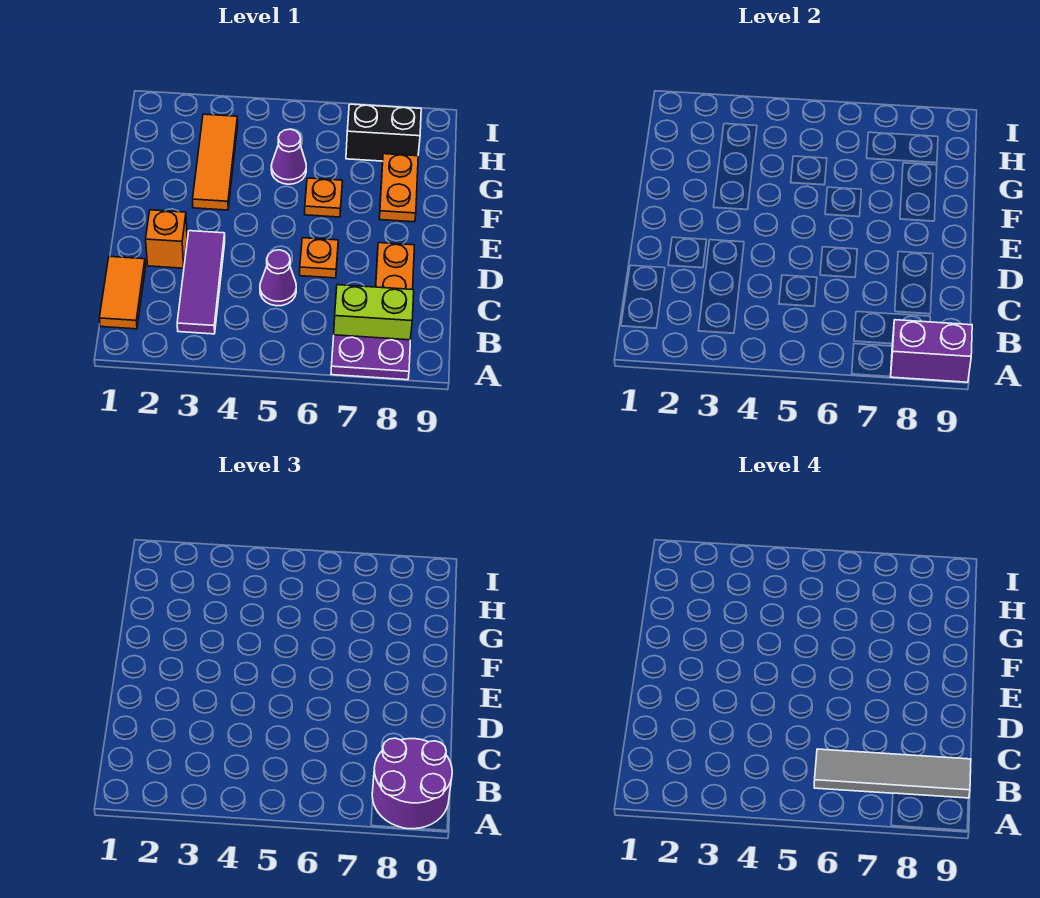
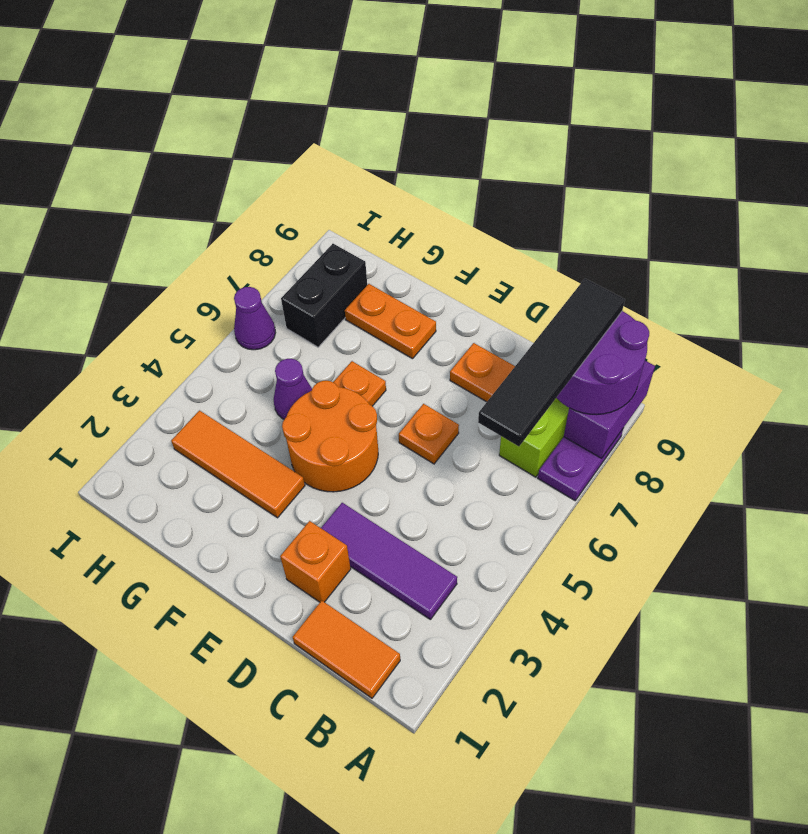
grey 1x4 tile [814,749,971,798] -> black 1x4 tile [478,279,625,446]
purple 1x1 cone [260,250,296,306] -> purple 1x1 cone moved to [234,287,276,350]
none -> orange 2x2 round brick [282,381,378,492]

